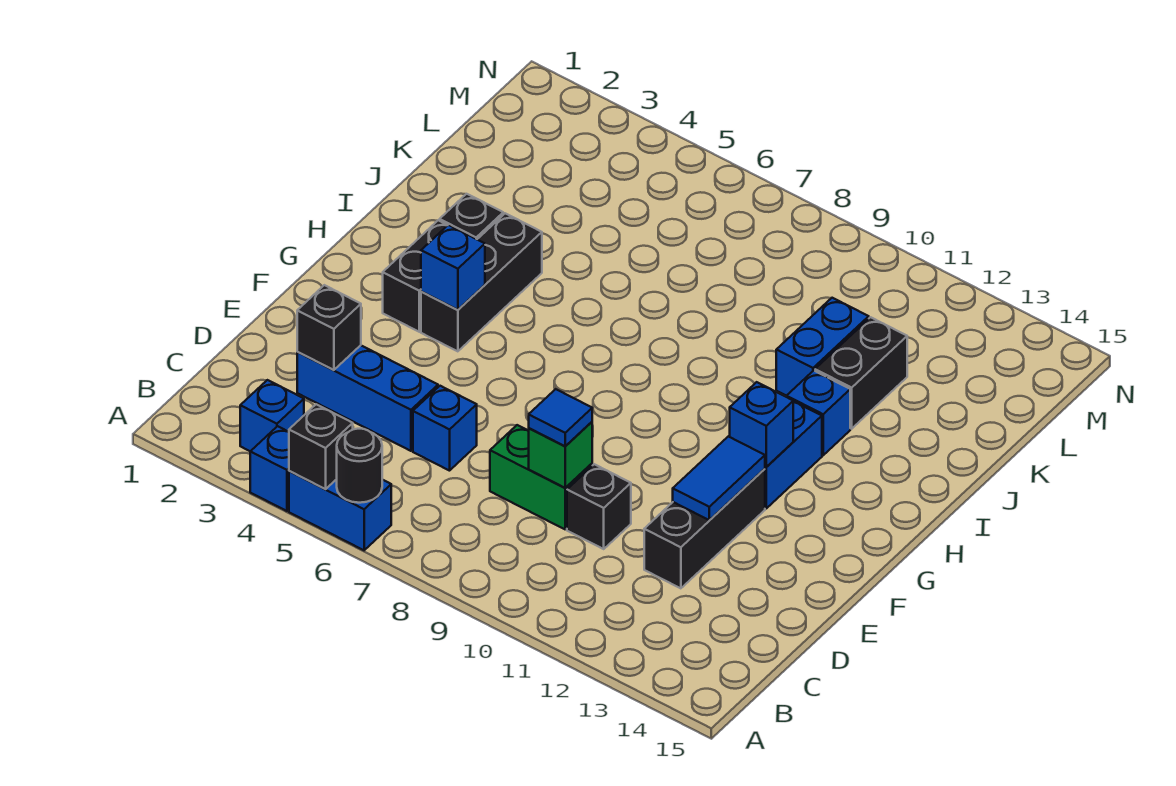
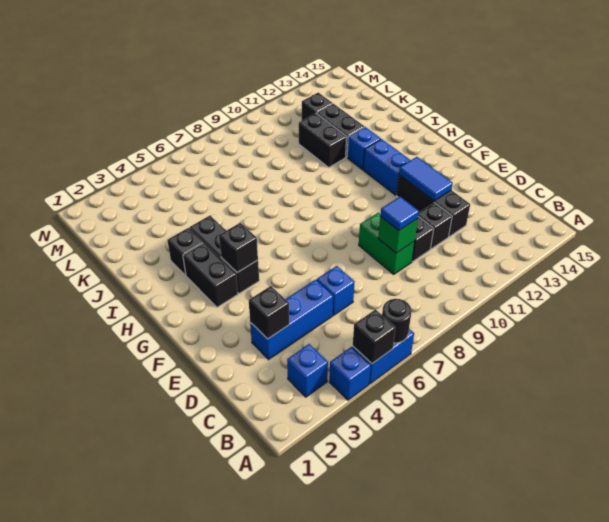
green 1x2 brick [490,425,592,529] -> green 1x2 brick turned to [359,212,415,274]
none -> black 1x1 brick [418,203,452,249]
blue 1x1 brick [421,225,485,310] -> black 1x1 brick [219,223,258,273]
blue 1x1 brick [730,382,793,467] -> none
blue 1x2 brick [776,298,869,396] -> black 1x2 brick [299,113,347,167]
none -> black 1x1 brick [302,93,333,120]

